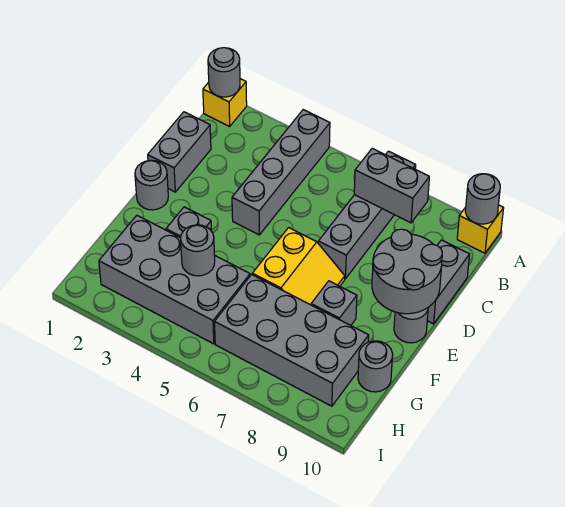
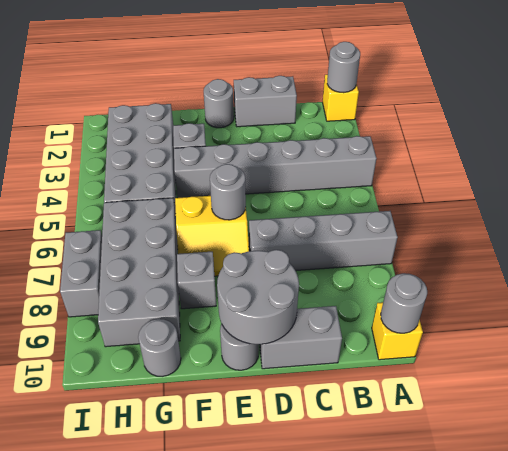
grey 1x4 brick [232,110,330,235] -> grey 1x6 brick [174,136,376,198]
grey 1x2 brick [354,148,429,223] -> grey 1x2 brick moved to [60,230,102,317]
grey 1x1 round brick [181,225,215,276] -> grey 1x1 round brick moved to [210,164,246,220]

